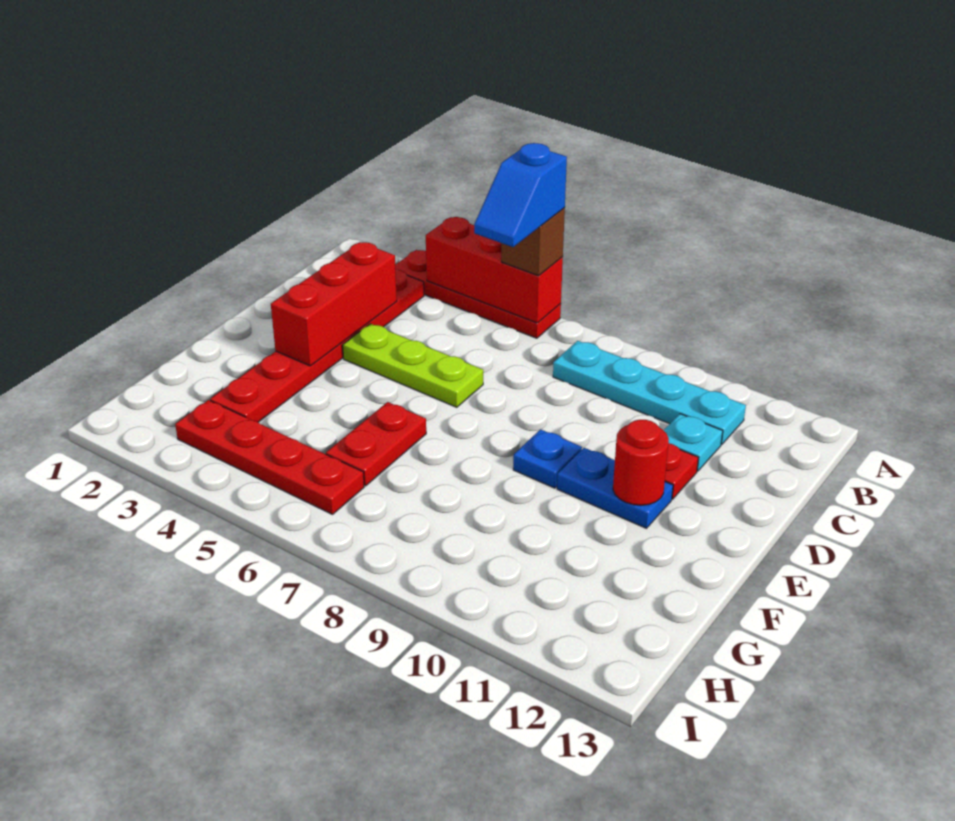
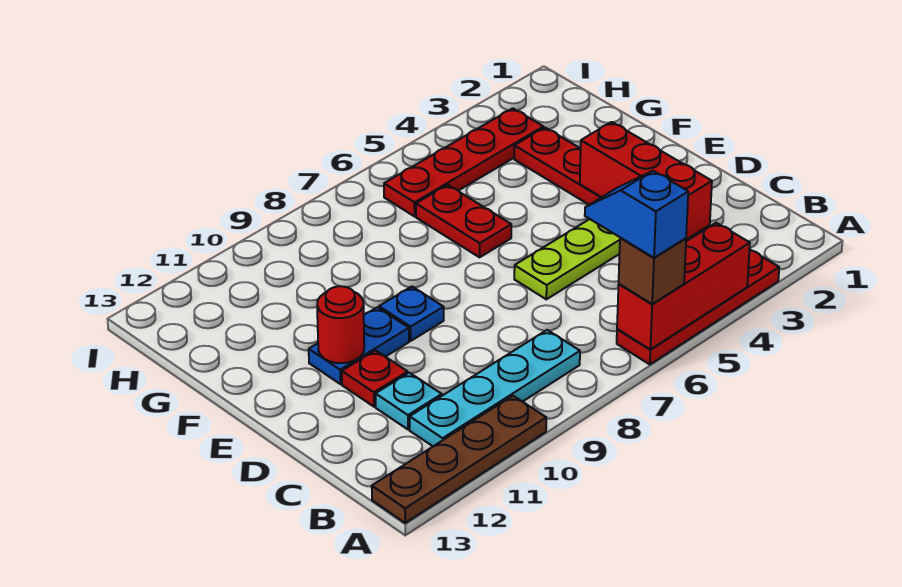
none -> brown 1x4 plate [372,396,546,523]

